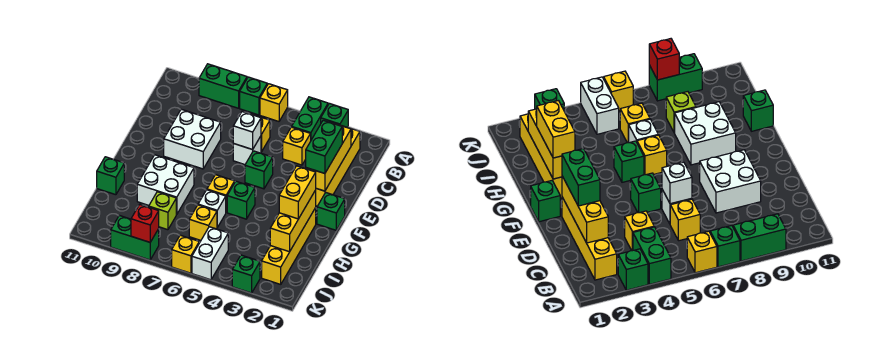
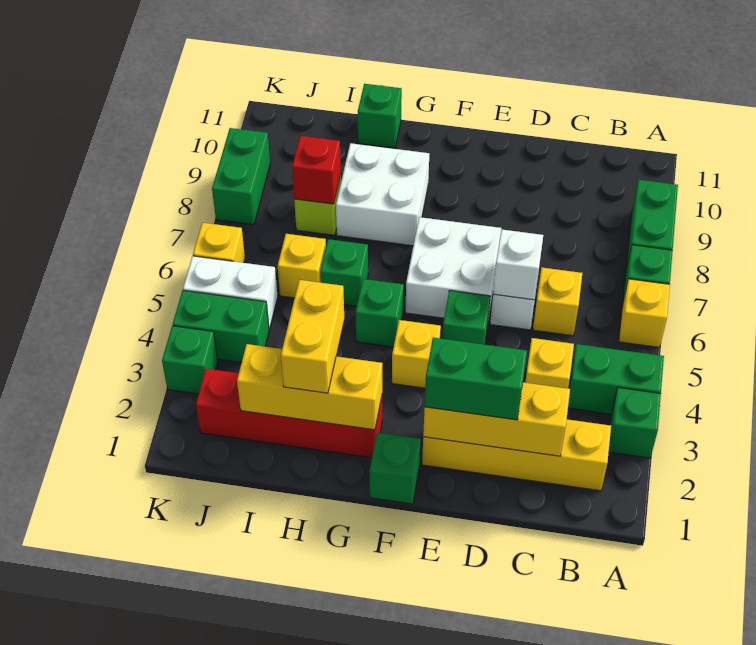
white 2x2 brick [164,109,221,169] -> white 2x2 brick moved to [405,217,501,321]
yellow 1x4 brick [262,208,316,284] -> red 1x4 brick [196,369,382,458]
yellow 1x2 brick [279,166,316,219] -> yellow 1x2 brick turned to [281,280,344,393]
yellow 1x1 brick [207,175,235,212] -> yellow 1x1 brick moved to [392,320,441,388]
white 1x1 brick [198,190,226,227] -> green 1x1 brick [320,239,368,306]
none -> green 1x2 brick [173,290,269,363]
red 1x1 brick [131,205,159,242] -> red 1x1 brick moved to [292,136,341,204]

